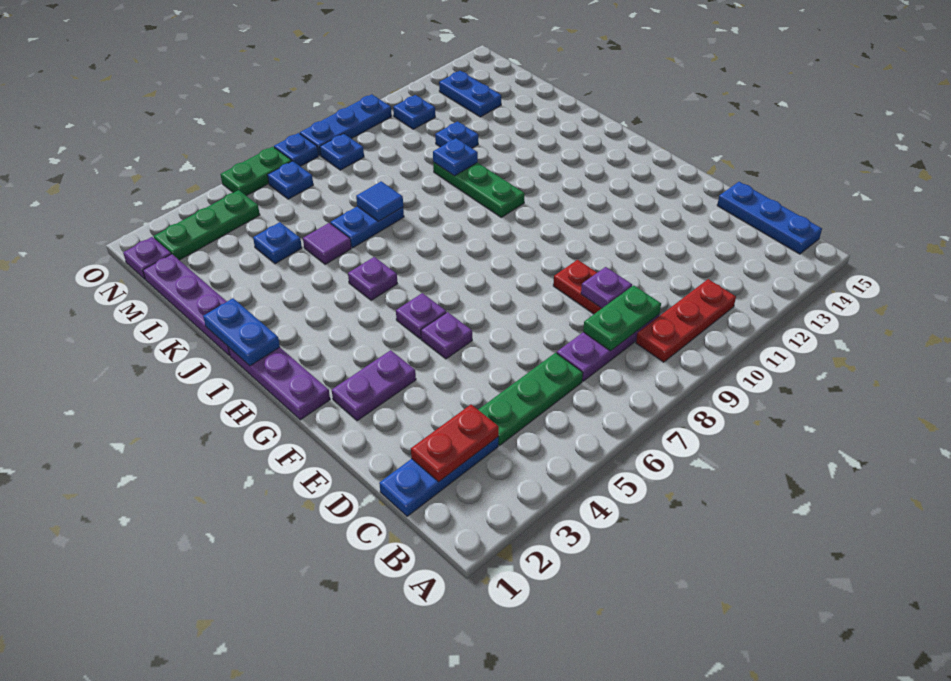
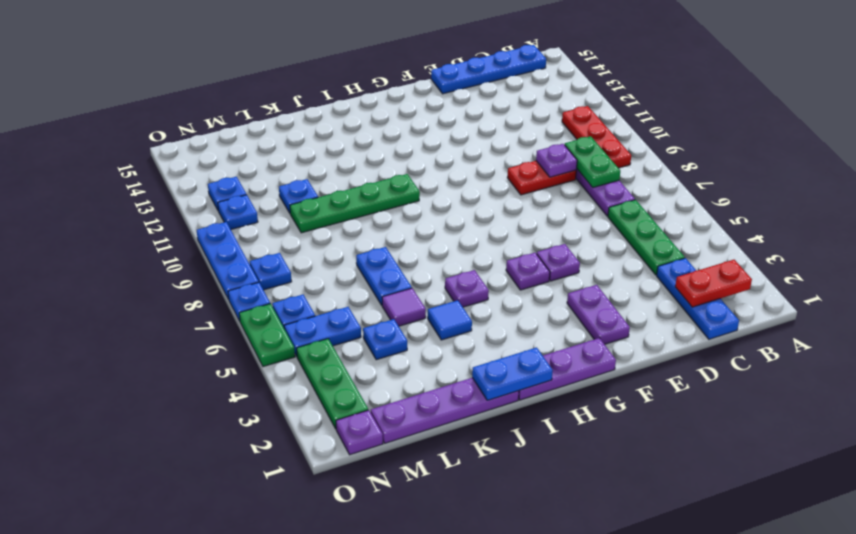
blue 1x3 plate [717,182,822,254] -> blue 1x4 plate [431,45,546,94]
red 1x2 plate [411,405,499,482] -> red 1x2 plate turned to [675,260,752,307]
green 1x3 plate [433,162,525,217] -> green 1x4 plate [290,174,420,233]
blue 1x1 tile [356,181,403,221] -> blue 1x1 tile moved to [428,300,472,340]
blue 1x1 plate [433,138,478,176] -> blue 1x1 plate moved to [208,177,247,211]
blue 1x2 plate [439,71,501,117] -> blue 1x2 plate moved to [284,307,361,356]

